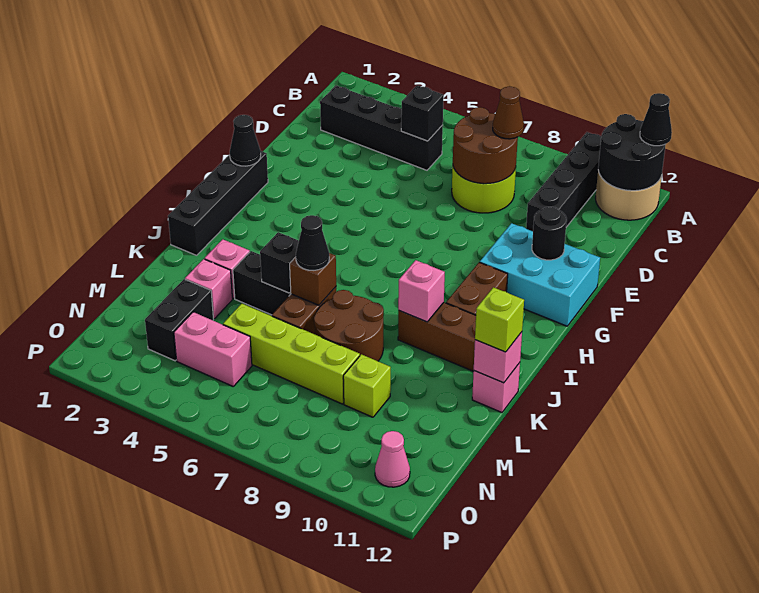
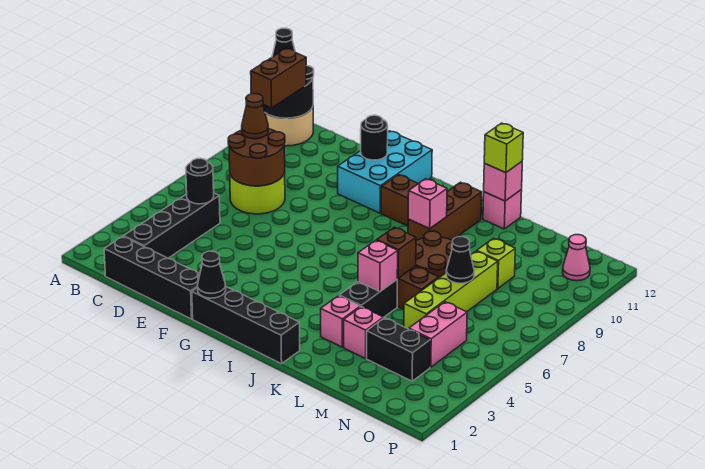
black 1x4 brick [526,132,601,231] -> black 1x4 brick moved to [104,236,200,319]
none -> brown 1x2 brick [251,49,306,108]
black 1x1 brick [401,85,444,141] -> black 1x1 round brick [186,158,214,204]
black 1x1 brick [260,232,299,293] -> pink 1x1 brick [358,240,398,292]
black 1x1 cone [296,215,329,270] -> black 1x1 cone moved to [446,237,474,283]

